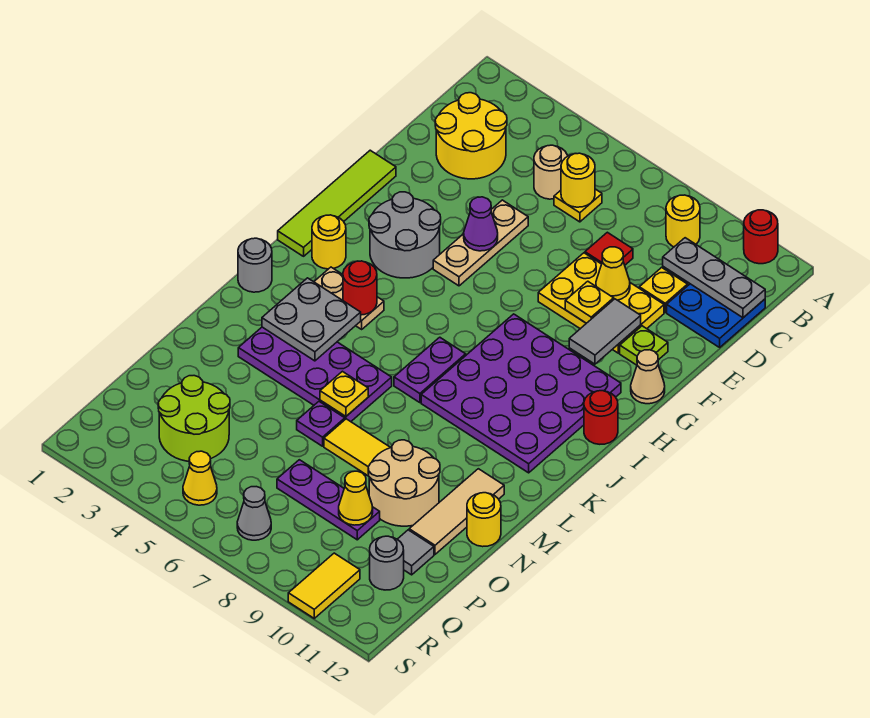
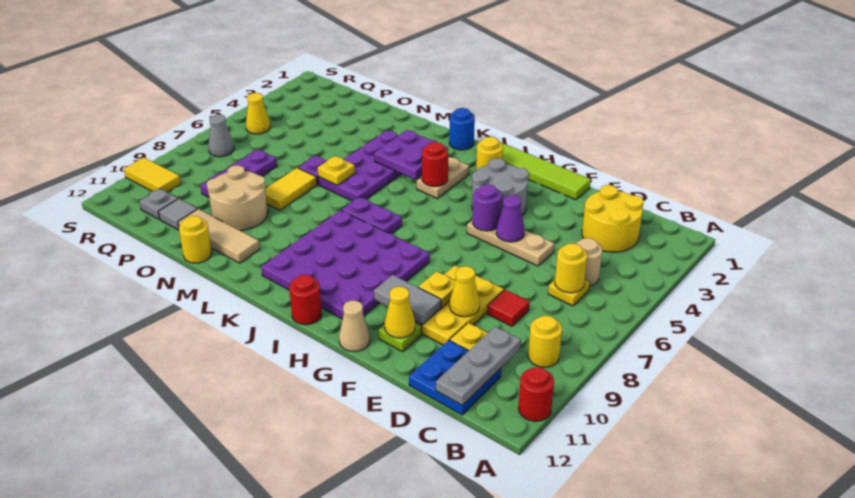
none -> purple 1x1 round brick [473,184,502,231]
grey 1x1 round brick [238,238,272,292] -> blue 1x1 round brick [449,108,475,150]
grey 2x2 plate [262,278,361,361] -> purple 2x2 plate [374,130,448,180]
lime 2x2 round brick [158,376,230,461] -> none
yellow 1x1 cone [339,471,373,525] -> yellow 1x1 cone moved to [385,287,415,338]
grey 1x1 round brick [370,536,404,590] -> grey 1x1 plate [139,189,178,219]

